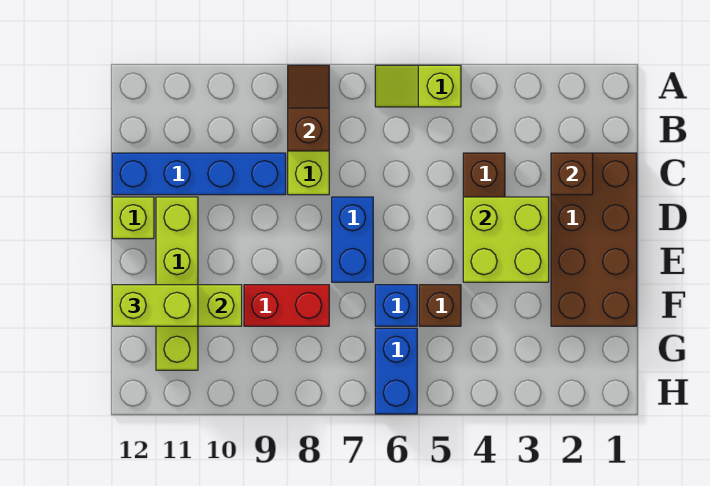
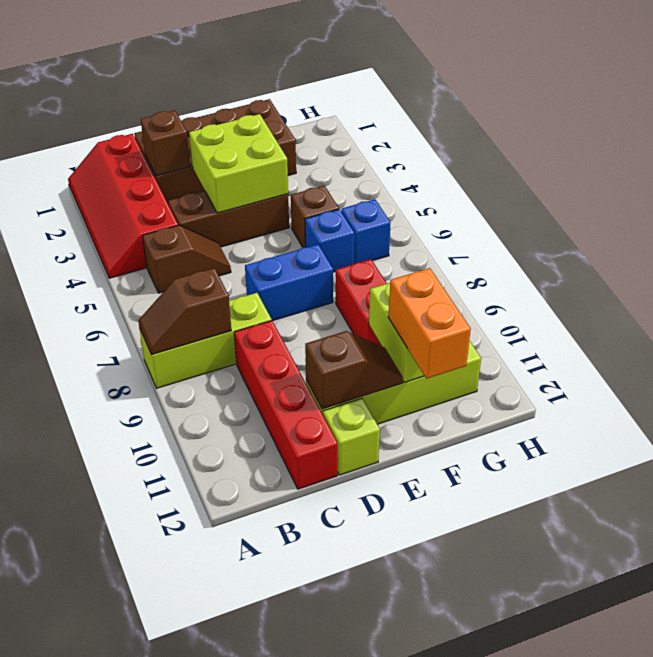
none -> red 2x4 slope [68,134,178,278]
lime 1x2 slope [375,65,461,107] -> none
none -> brown 1x2 slope [143,225,231,293]
blue 1x4 brick [112,153,286,195] -> red 1x4 brick [234,321,338,489]
none -> brown 1x2 slope [305,331,403,409]
lime 1x2 brick [112,285,198,326] -> orange 1x2 brick [388,268,471,379]
blue 1x2 brick [375,328,417,414] -> blue 1x1 brick [341,199,391,264]

